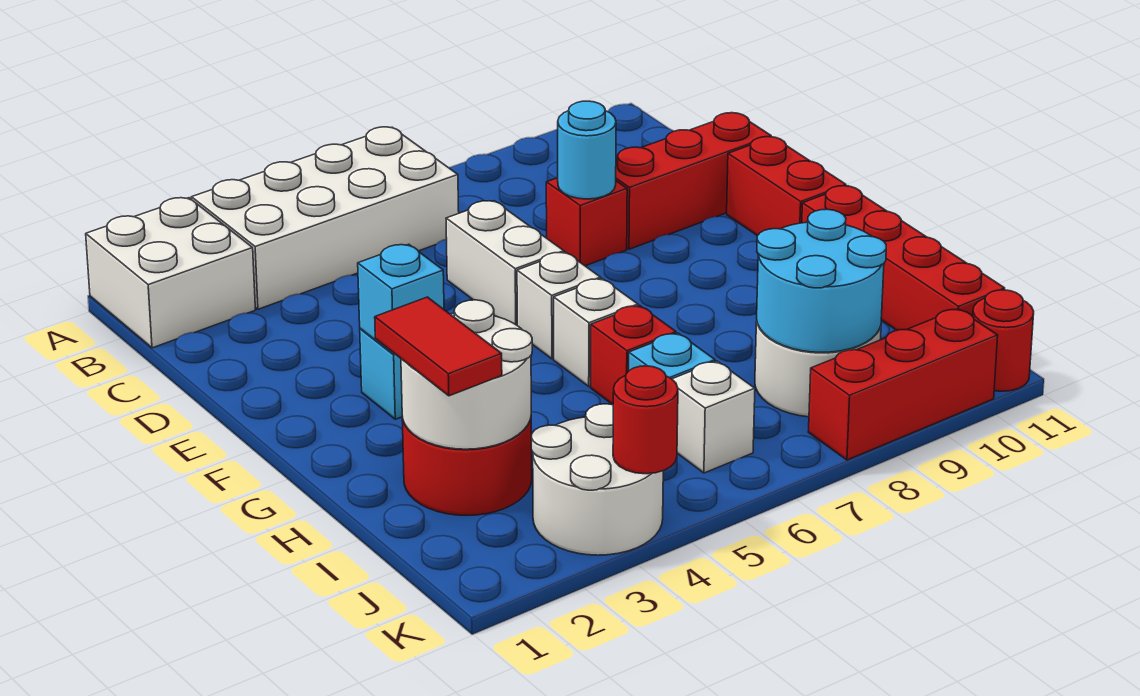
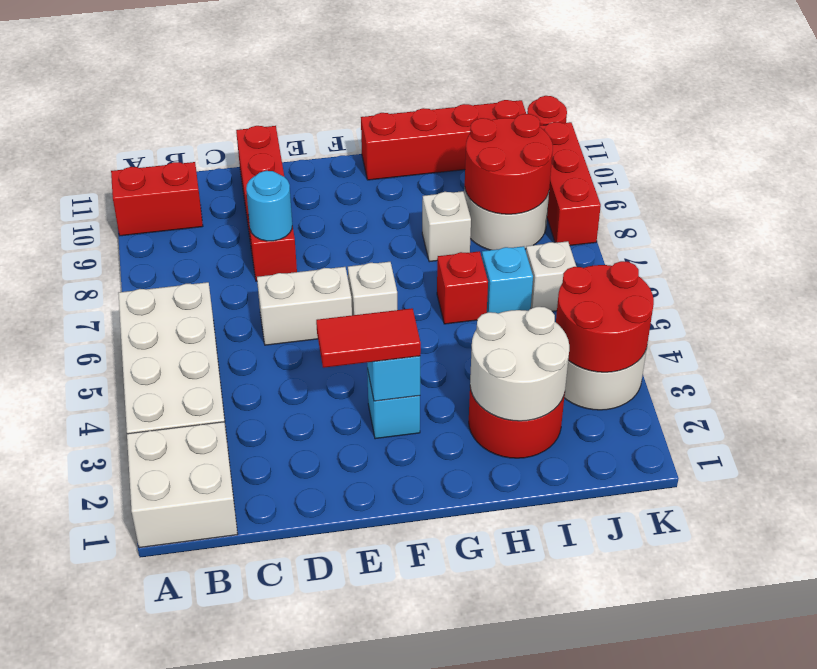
red 1x2 brick [727,137,846,236] -> red 1x2 brick moved to [111,162,203,236]
white 1x1 brick [554,279,638,386] -> white 1x1 brick moved to [422,191,471,262]
red 1x2 tile [375,297,502,396] -> red 1x2 tile moved to [316,308,421,368]
cyan 2x2 round brick [757,209,886,352] -> red 2x2 round brick [465,114,553,214]
red 1x1 round brick [613,366,678,474] -> red 2x2 round brick [556,261,654,372]

